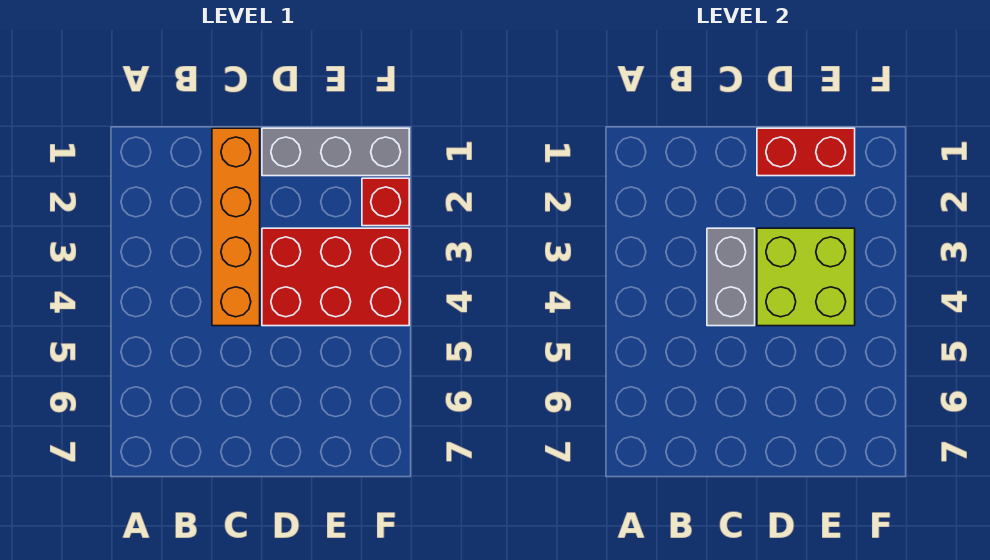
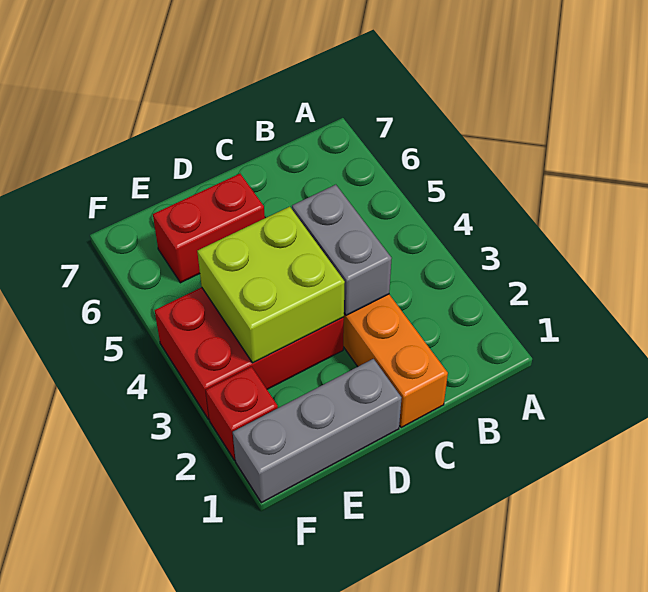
red 1x2 brick [757,128,855,176] -> red 1x2 brick moved to [153,174,265,283]

